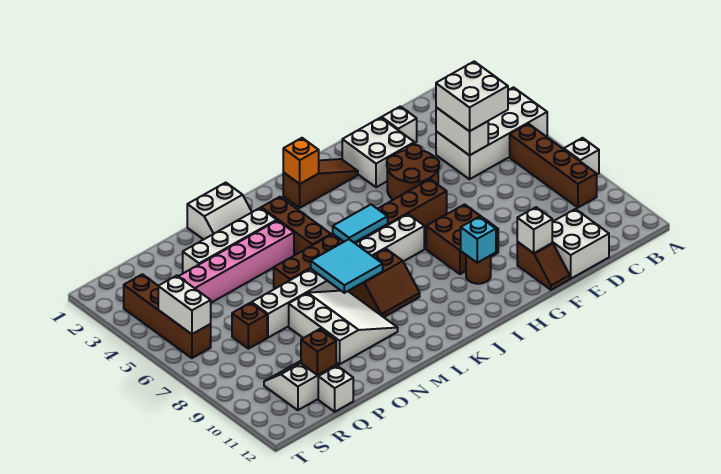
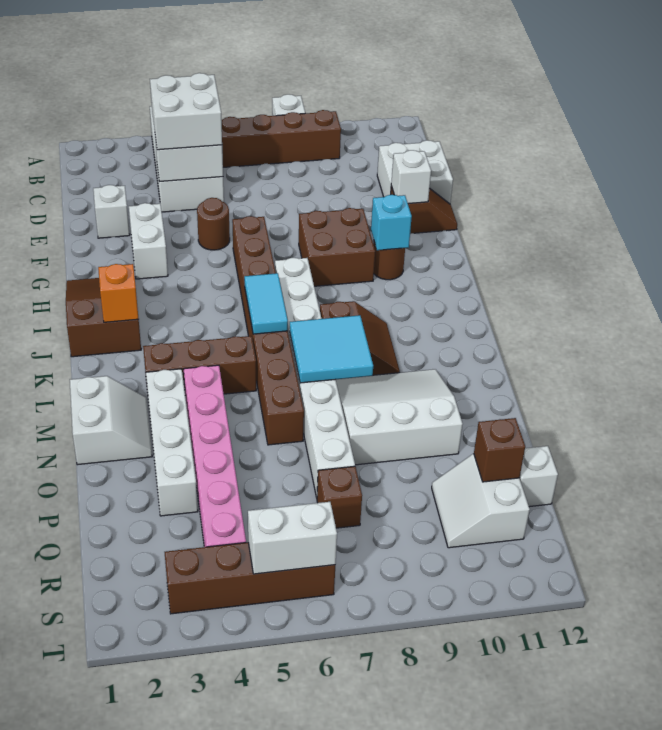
white 2x2 brick [342,118,414,187] -> white 1x2 brick [129,203,168,279]
brown 2x2 round brick [387,145,439,200] -> brown 1x1 round brick [197,198,230,250]
brown 1x3 slope [283,159,358,208] -> brown 2x3 slope [66,278,141,357]

